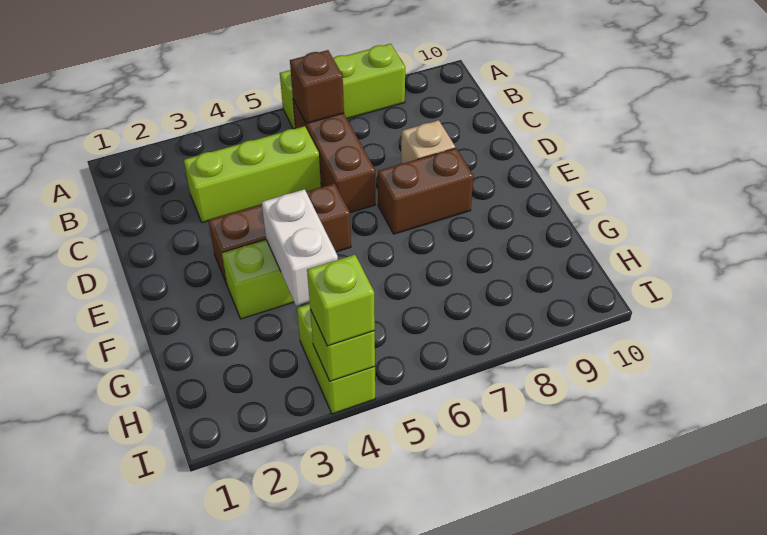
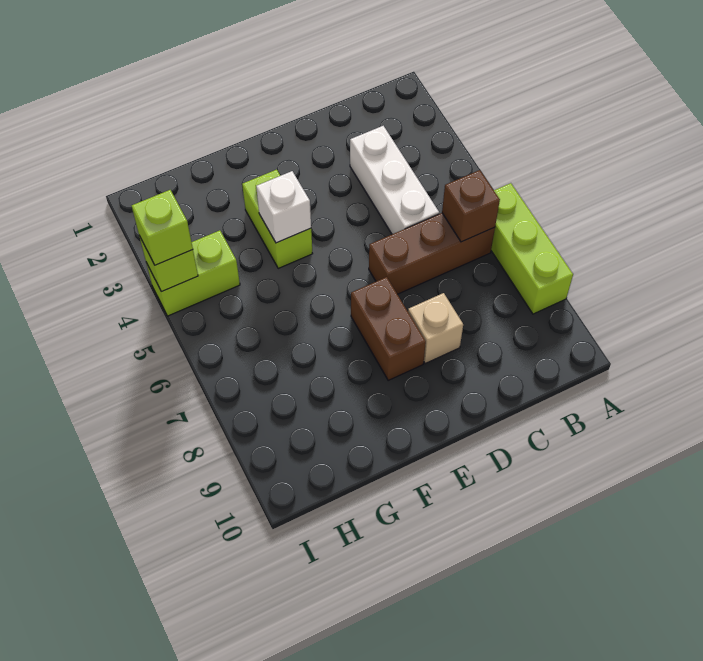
lime 1x3 brick [184,126,321,223] -> white 1x3 brick [350,126,439,234]
brown 1x3 brick [208,184,351,284] -> none
white 1x2 brick [262,189,338,306] -> white 1x1 brick [256,171,311,243]

